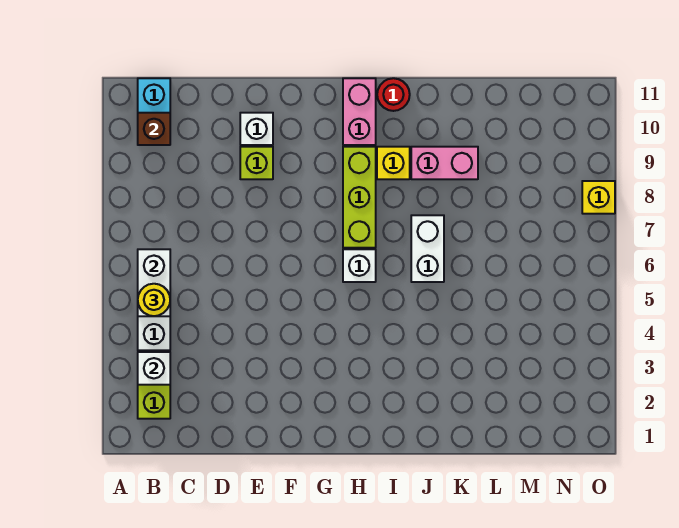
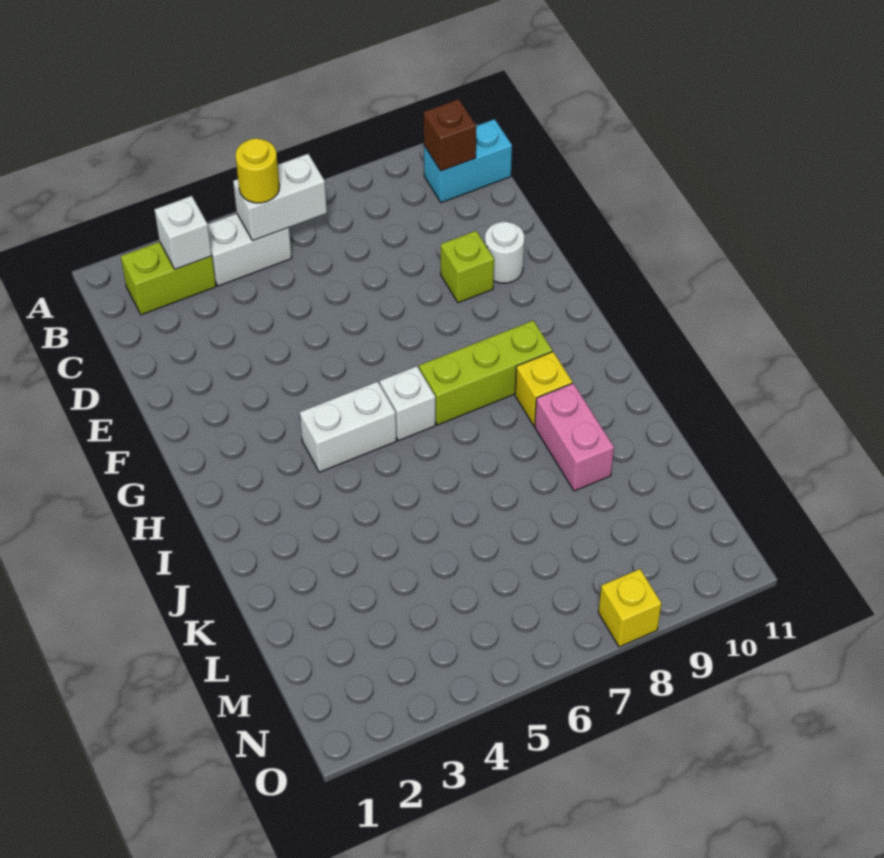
white 1x1 brick [240,113,273,145] -> white 1x1 round brick [485,222,524,283]
pink 1x2 brick [343,78,376,145] -> none
red 1x1 round brick [377,78,410,111] -> none
white 1x2 brick [411,215,444,282] -> white 1x2 brick moved to [300,382,396,472]

